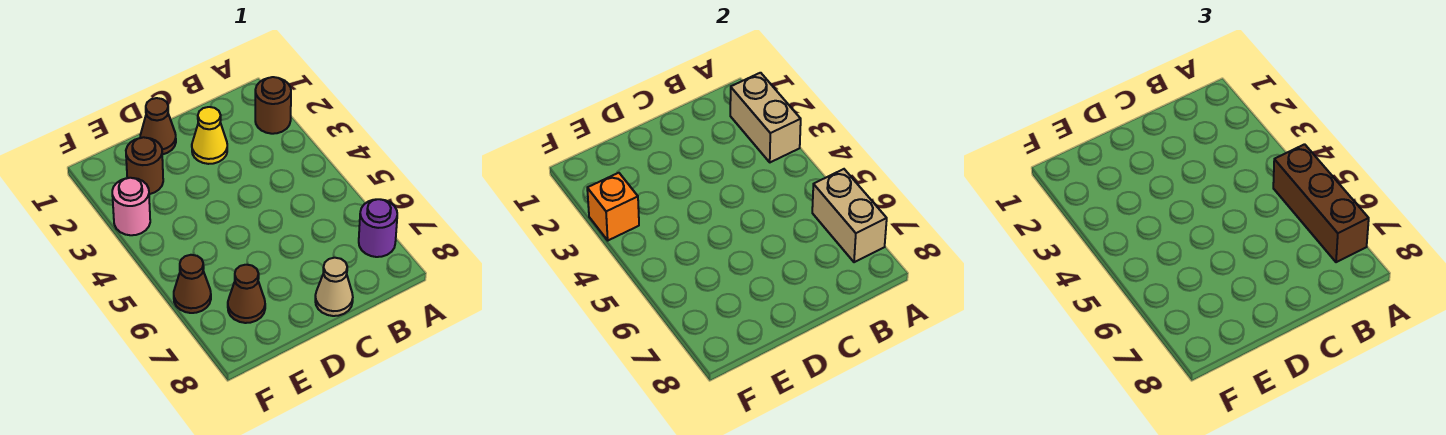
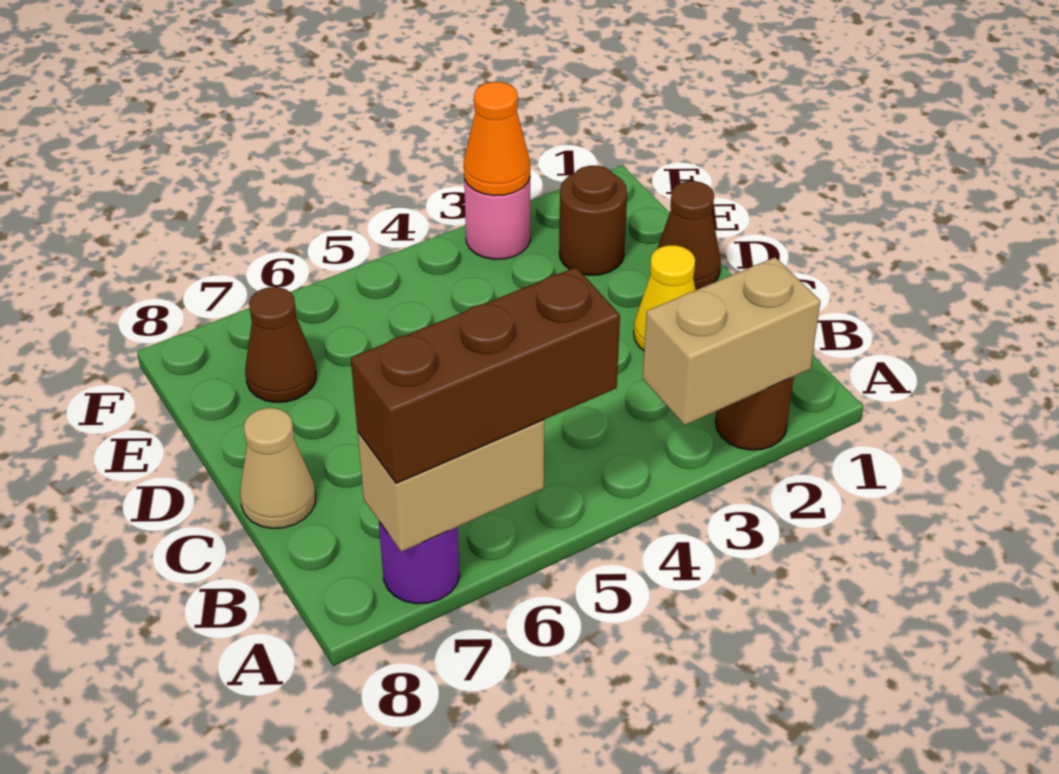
orange 1x1 brick [587,173,639,240] -> orange 1x1 cone [464,82,530,196]
brown 1x1 cone [174,255,211,313] -> none

